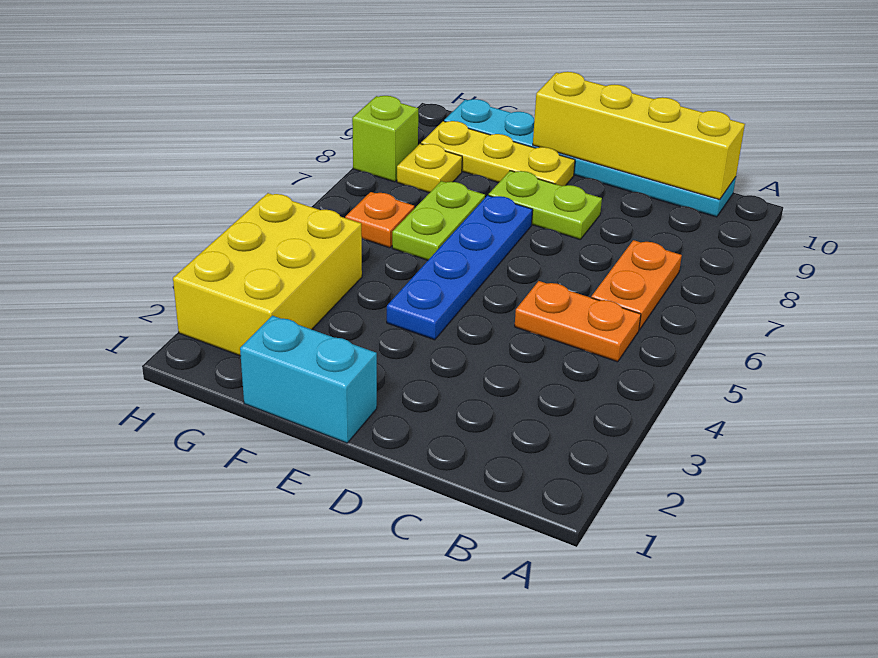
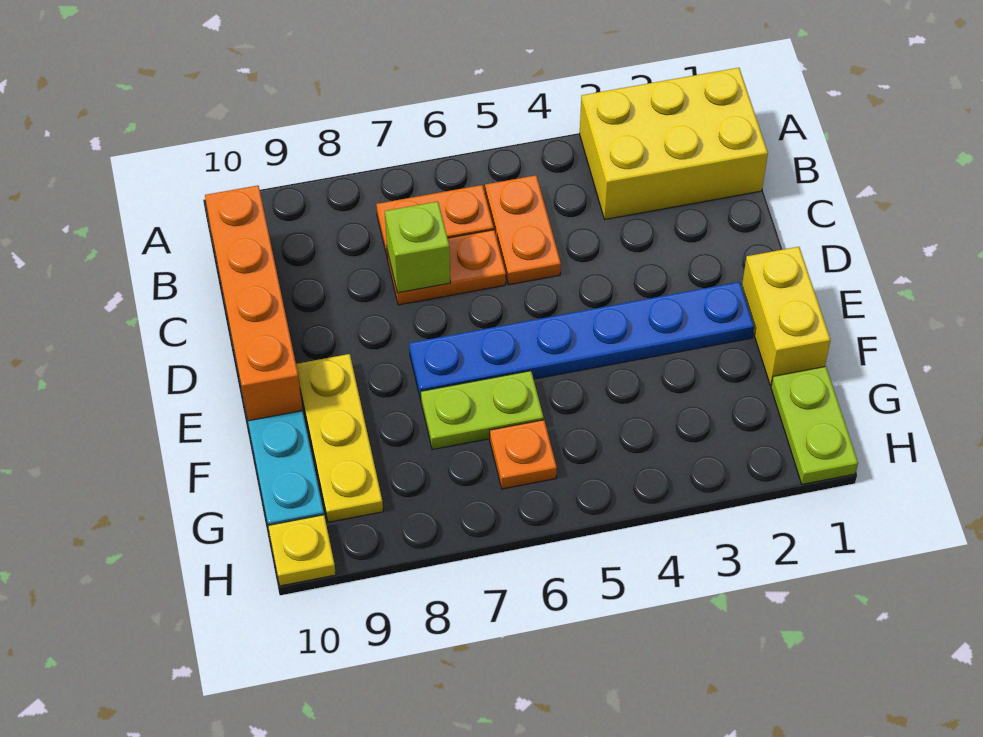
yellow 1x4 brick [533,72,745,200] -> orange 1x4 brick [205,186,303,421]
none -> orange 1x2 plate [387,230,506,305]
lime 1x2 plate [489,171,602,240] -> lime 1x2 plate moved to [771,367,858,484]
cyan 1x2 brick [240,316,377,443] -> yellow 1x2 brick [742,247,830,385]
blue 1x4 plate [387,195,533,340] -> blue 1x6 plate [409,282,754,400]
yellow 2x3 brick [173,193,362,356] -> yellow 2x3 brick moved to [580,68,768,219]
yellow 1x1 plate [397,144,462,193] -> yellow 1x1 plate moved to [268,515,336,586]
lime 1x1 brick [352,96,418,182] -> lime 1x1 brick moved to [385,201,450,293]

